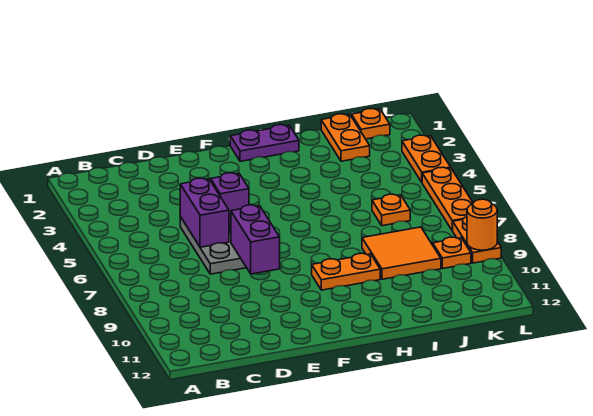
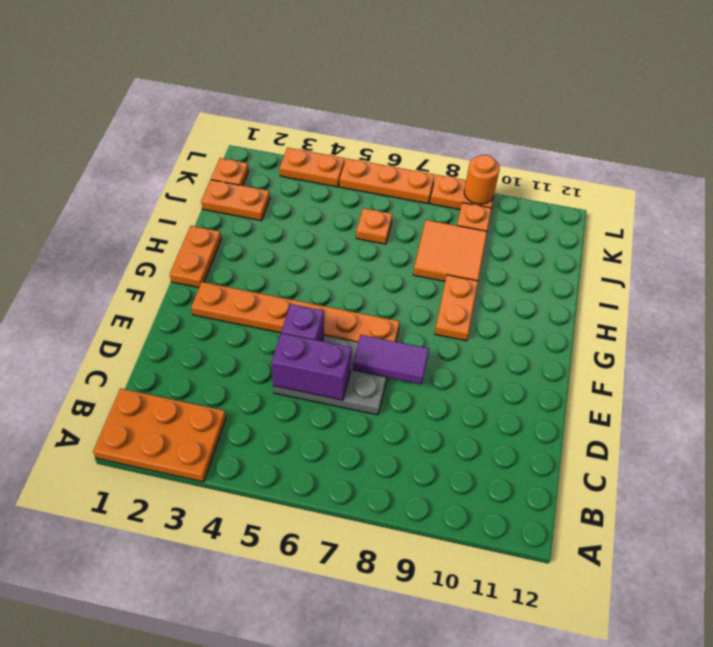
none -> orange 2x3 plate [93,389,226,482]
purple 1x2 brick [231,205,280,274] -> purple 1x2 tile [353,335,429,384]
none -> orange 1x6 plate [191,282,400,342]
purple 1x2 plate [230,125,299,161] -> orange 1x2 plate [170,226,221,288]

